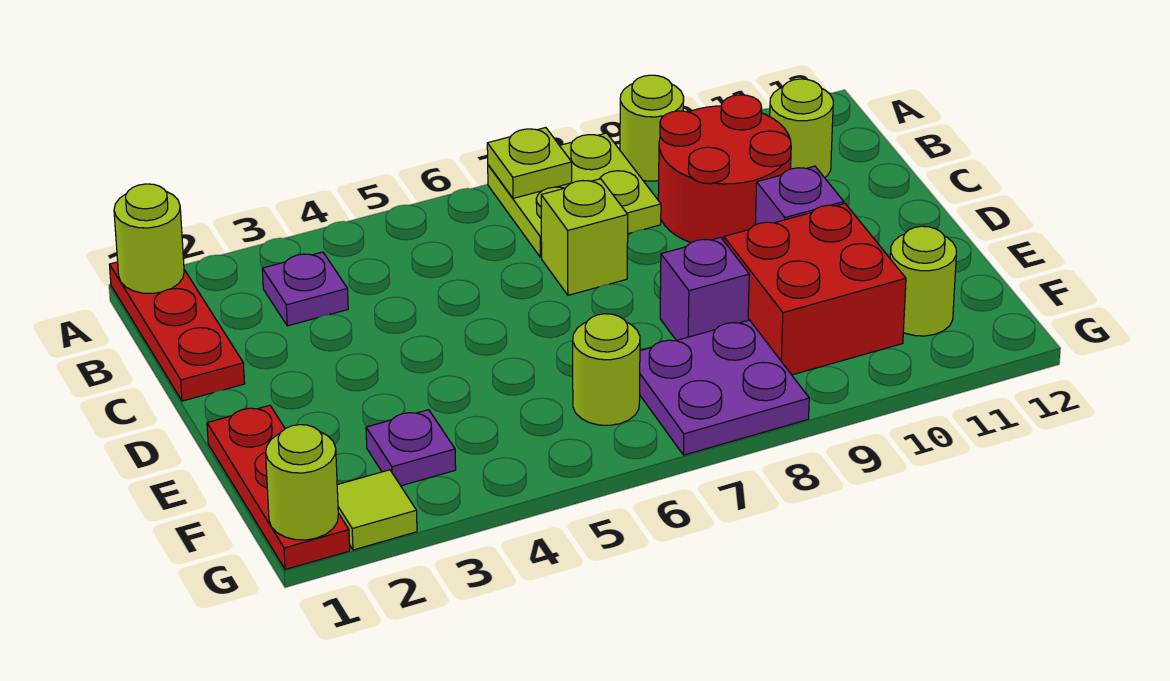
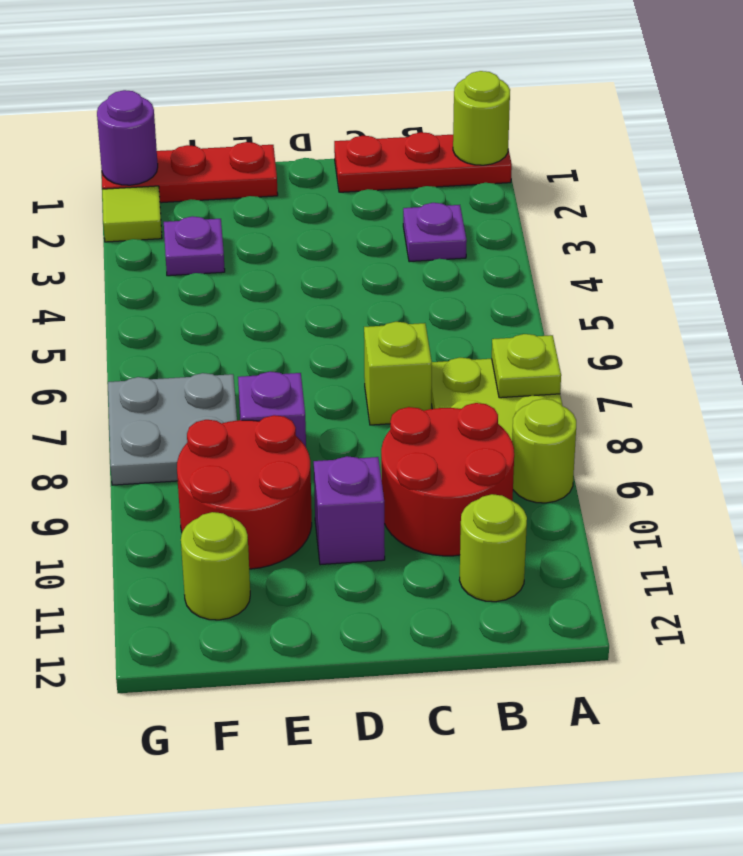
red 2x2 brick [724,204,906,375] -> red 2x2 round brick [177,415,312,569]
lime 1x1 round brick [573,314,640,425] -> none
purple 2x2 plate [640,320,809,455] -> grey 2x2 plate [108,373,237,485]
lime 1x1 round brick [266,425,338,540] -> purple 1x1 round brick [97,90,158,185]

